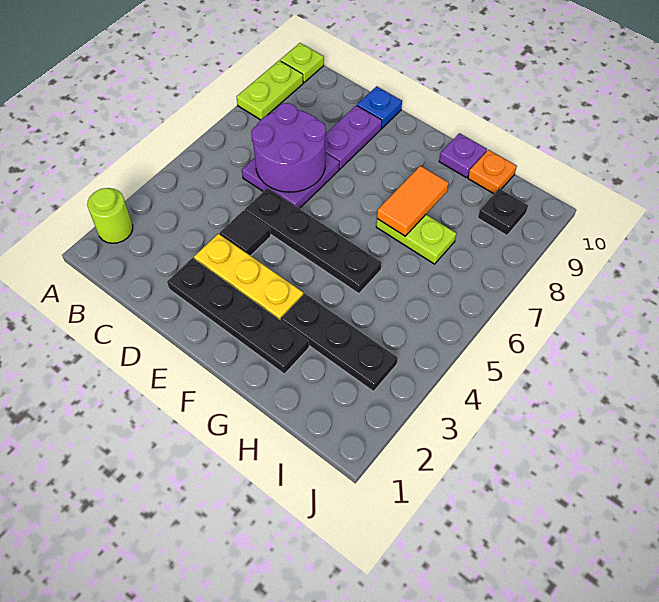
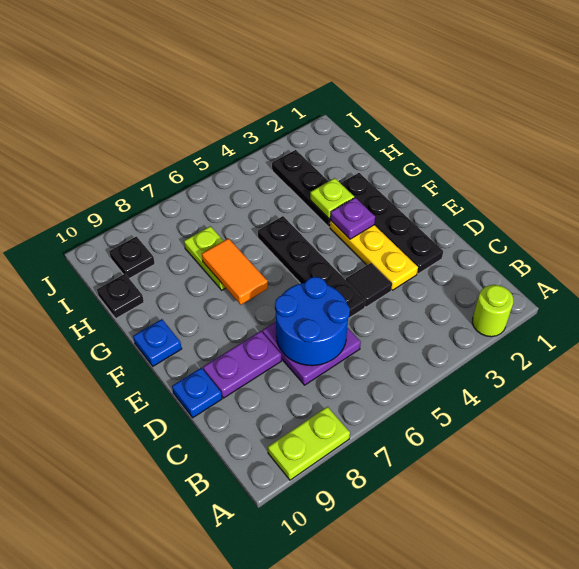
lime 1x1 plate [280,43,324,82] -> lime 1x1 plate moved to [310,178,354,219]
purple 2x2 round brick [251,103,326,192] -> blue 2x2 round brick [275,277,350,366]
none -> blue 1x1 plate [133,319,182,366]
orange 1x2 tile [377,166,449,236] -> orange 1x2 tile turned to [202,238,268,305]
purple 1x1 plate [439,133,487,178] -> purple 1x1 plate moved to [330,198,375,239]
orange 1x1 plate [468,150,517,194] -> black 1x1 plate [97,274,144,318]

